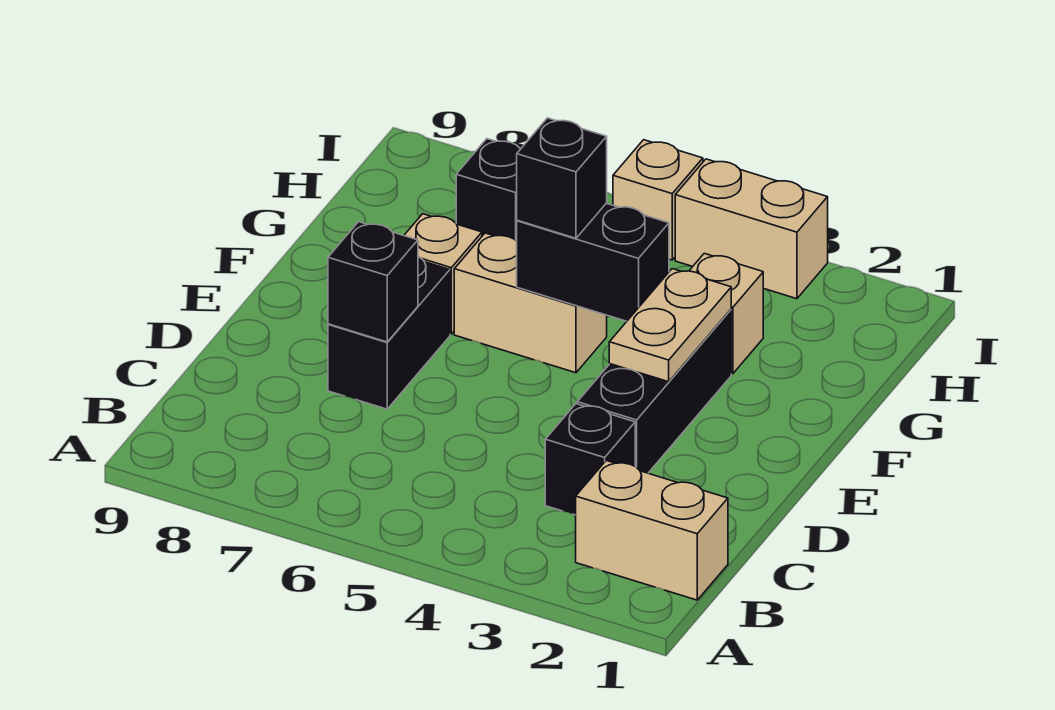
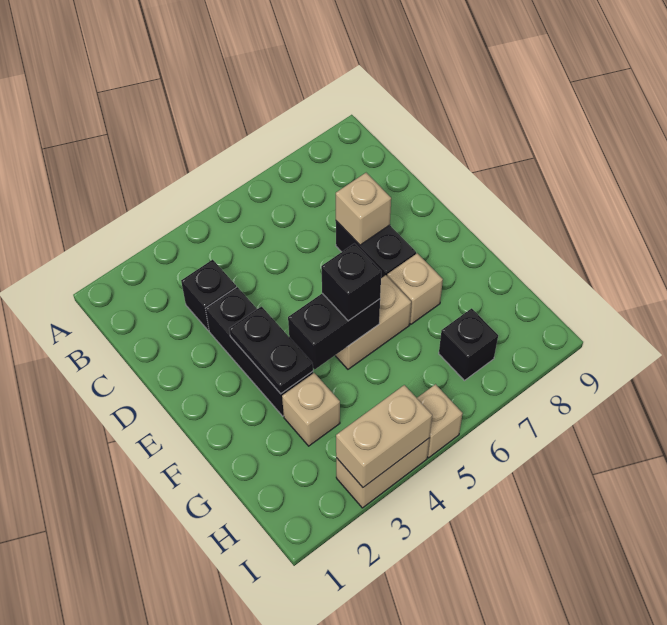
tan 1x2 brick [576,461,728,600] -> tan 1x2 brick moved to [336,385,432,487]
black 1x1 brick [328,222,418,342] -> tan 1x1 brick [336,173,391,245]
tan 1x2 plate [609,269,731,382] -> black 1x2 plate [229,307,313,394]

